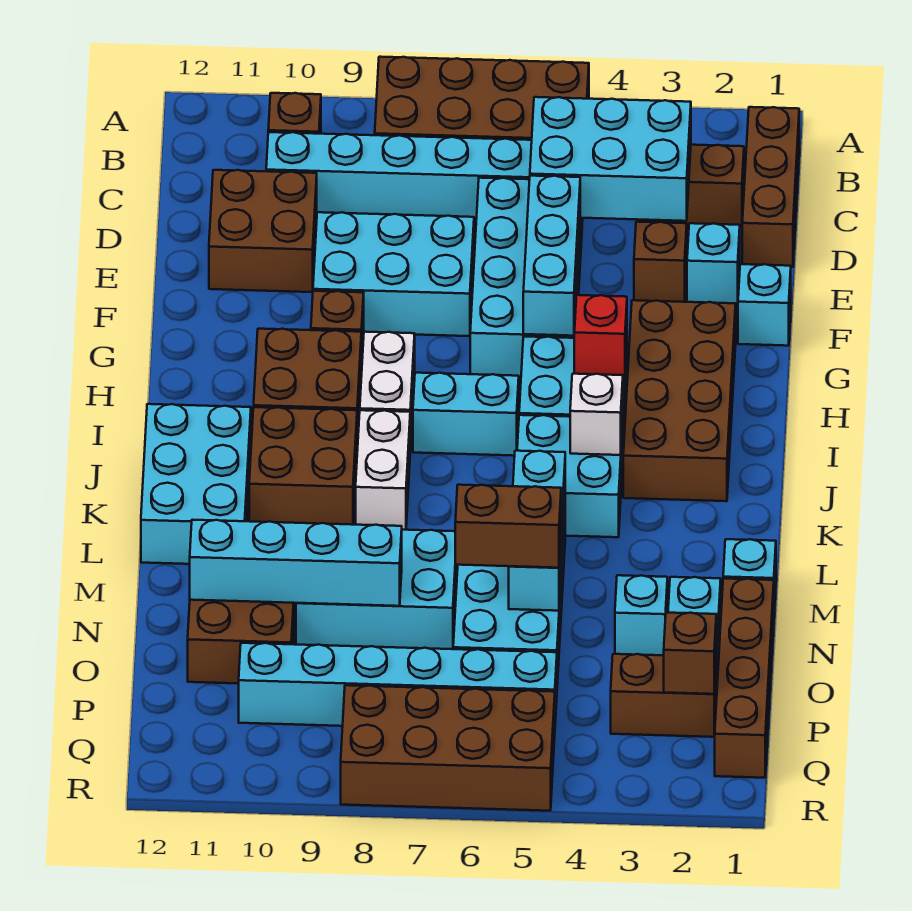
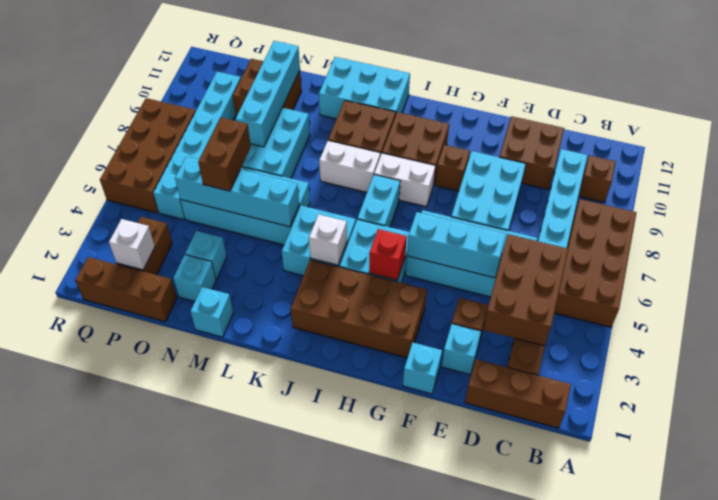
cyan 2x3 brick [530,97,691,221] -> brown 2x3 brick [483,234,568,346]
cyan 1x3 brick [509,451,565,611] -> cyan 1x4 brick [175,157,299,227]
brown 1x4 brick [715,579,774,778] -> brown 1x3 brick [75,257,177,322]
brown 1x1 brick [664,613,716,694] -> white 1x1 brick [109,219,155,270]

